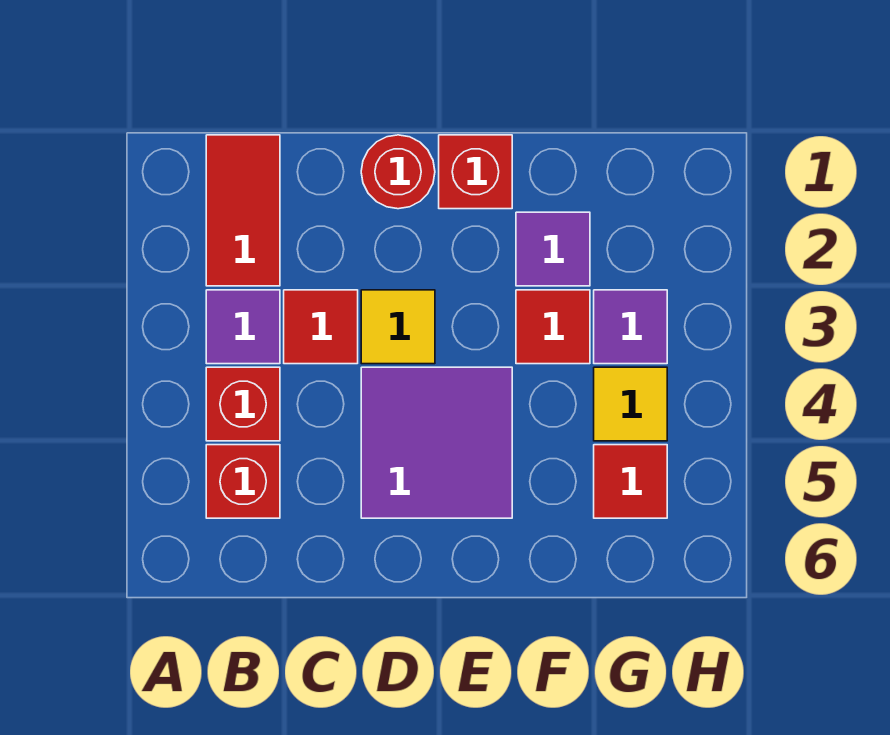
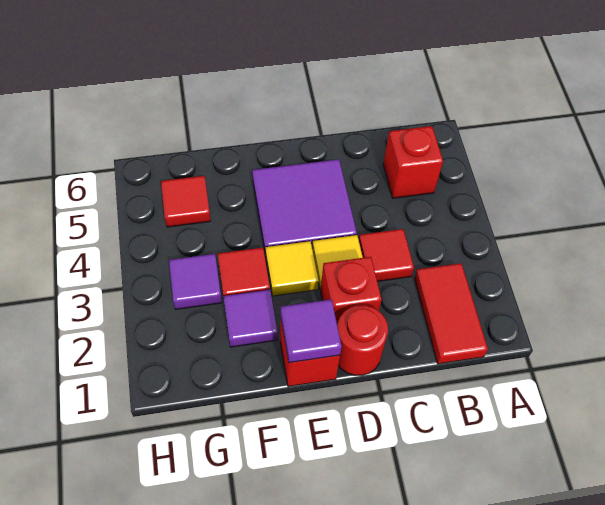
purple 1x1 tile [206,290,280,364] -> purple 1x1 tile moved to [281,300,342,363]
red 1x1 brick [206,367,280,441] -> red 1x1 brick moved to [321,257,382,325]
yellow 1x1 tile [594,367,667,441] -> yellow 1x1 tile moved to [265,241,319,296]

